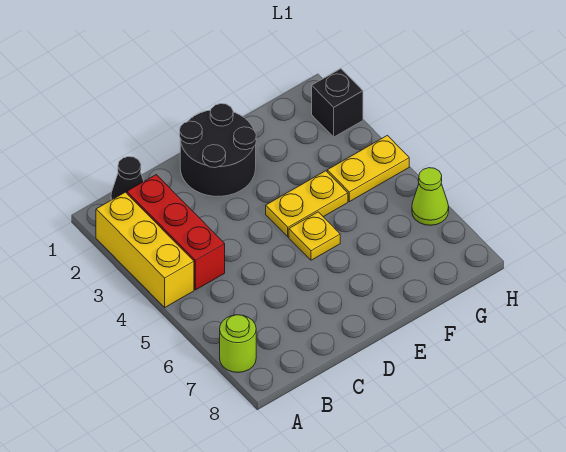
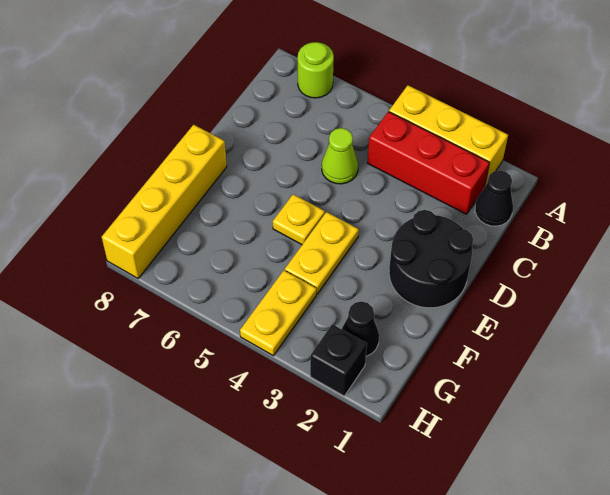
none -> yellow 1x4 brick [102,125,227,278]
none -> black 1x1 cone [342,301,379,356]
lime 1x1 cone [412,168,449,225] -> lime 1x1 cone moved to [322,128,358,184]

